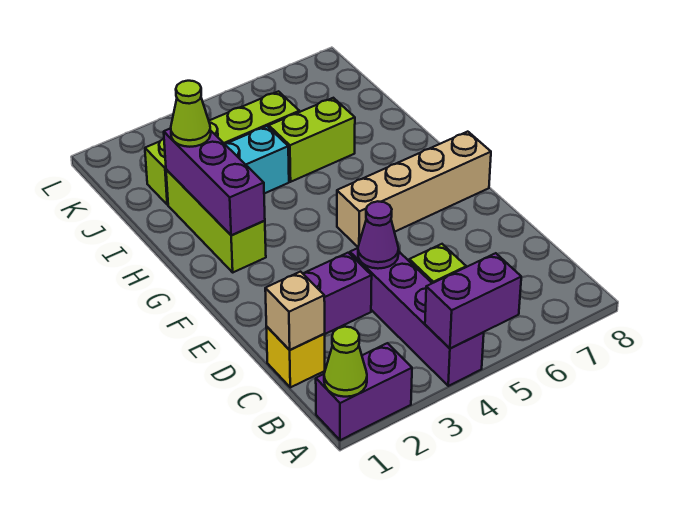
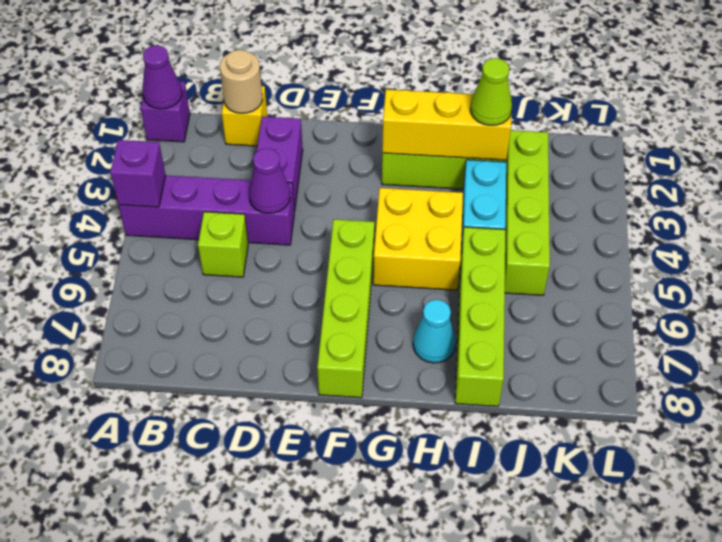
purple 1x2 brick [316,343,412,440] -> purple 1x1 brick [141,81,190,142]
lime 1x1 cone [324,327,367,397] -> purple 1x1 cone [142,45,182,109]
purple 1x2 brick [425,253,521,349] -> purple 1x1 brick [110,140,166,207]
tan 1x1 brick [265,272,325,350] -> tan 1x1 round brick [220,50,263,113]
tan 1x4 brick [337,132,491,247] -> lime 1x4 brick [317,219,375,398]
purple 1x3 brick [164,128,265,235] -> yellow 1x3 brick [382,89,511,160]
none -> yellow 2x2 brick [373,188,463,290]
none -> cyan 1x1 cone [413,300,456,363]
lime 1x2 brick [269,98,355,182] -> lime 1x4 brick [455,227,505,406]

